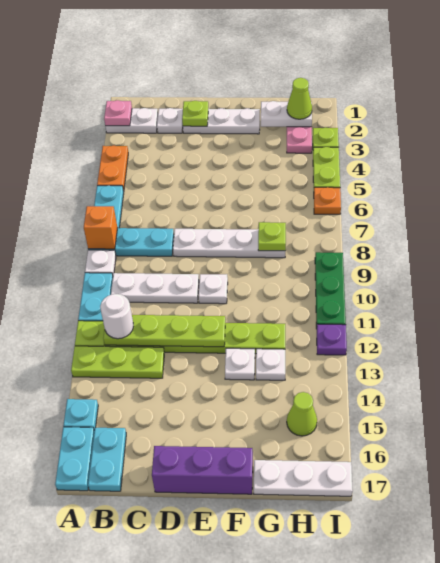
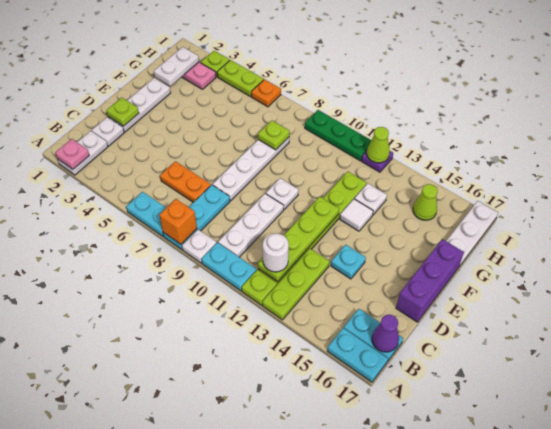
orange 1x2 plate [97,146,128,191] -> orange 1x2 plate moved to [160,161,211,202]
cyan 1x1 plate [63,399,98,431] -> cyan 1x1 plate moved to [331,245,366,279]
none -> purple 1x1 cone [372,315,399,352]
white 1x1 plate [225,348,255,380] -> white 1x1 tile [340,199,373,231]
lime 1x1 cone [287,78,312,119] -> lime 1x1 cone moved to [367,127,390,163]

